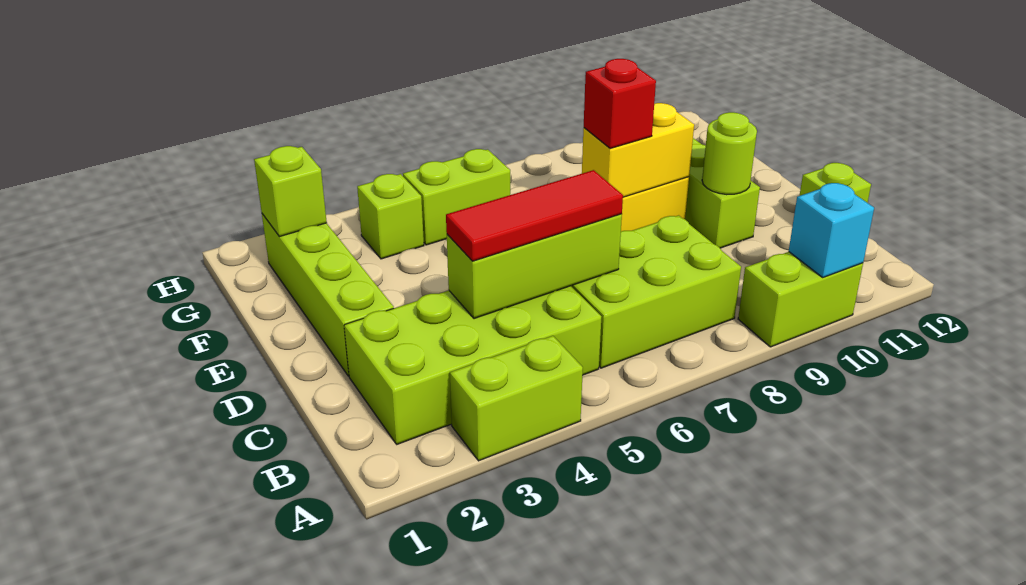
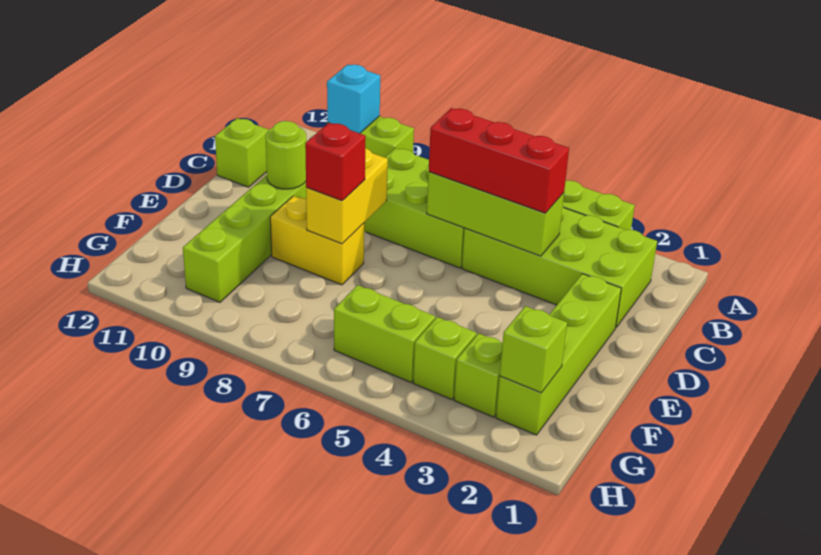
red 1x3 tile [446,170,623,261] -> red 1x3 brick [429,108,569,213]
yellow 1x2 brick [582,103,694,197] -> yellow 1x2 brick turned to [306,148,388,244]
none -> lime 1x1 brick [454,333,503,417]

